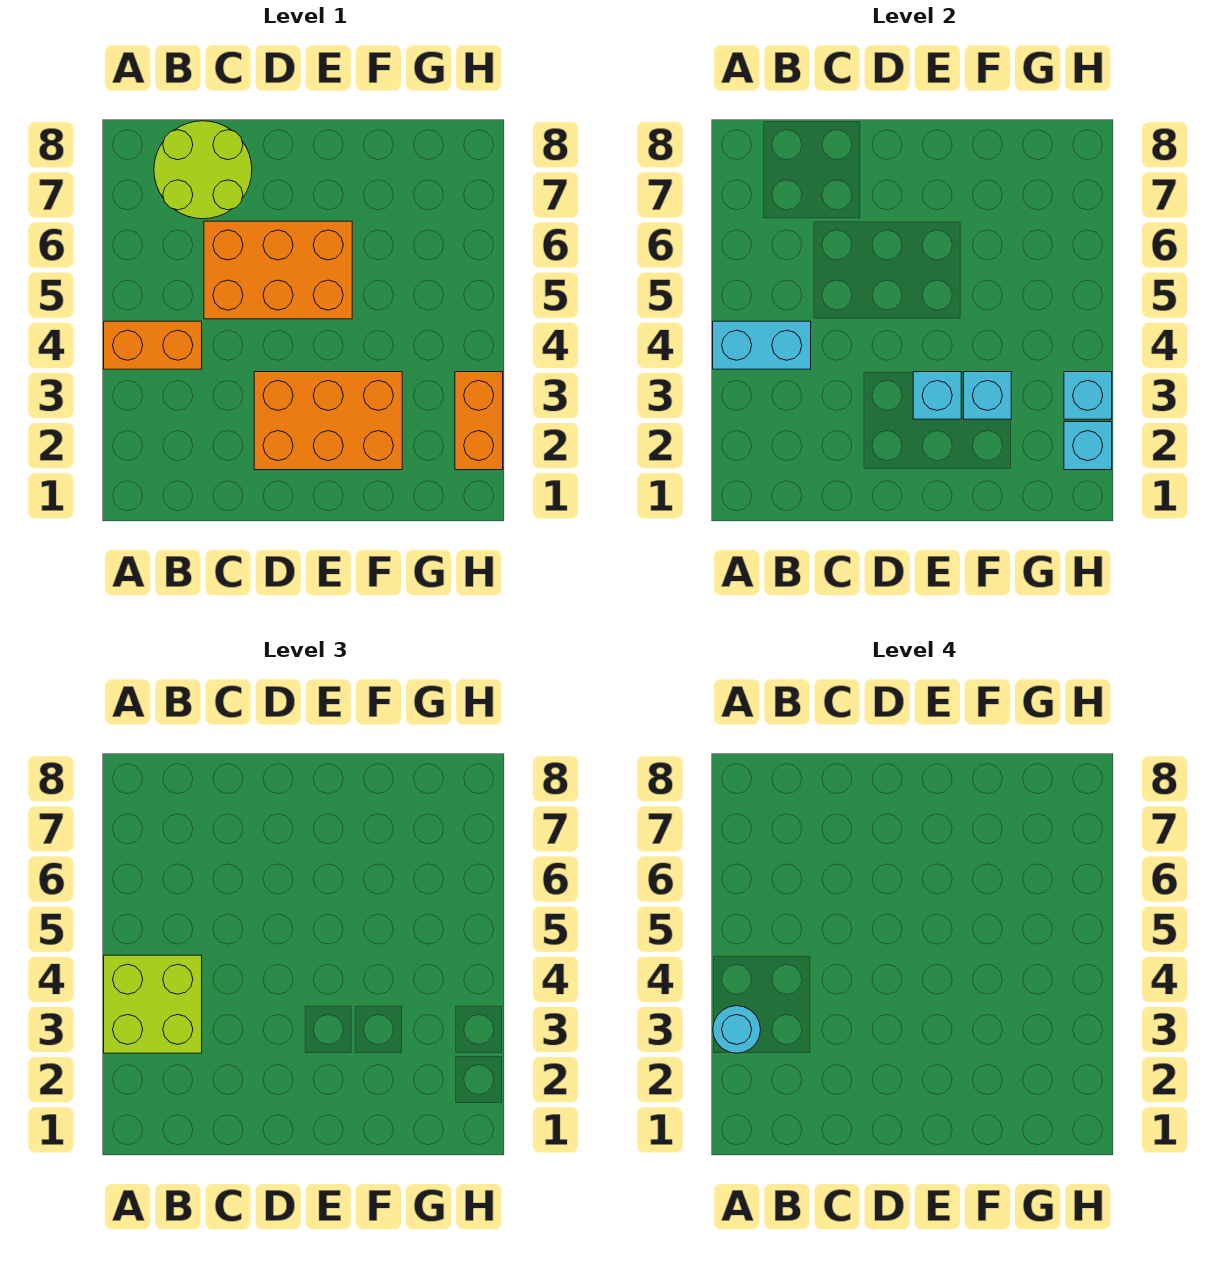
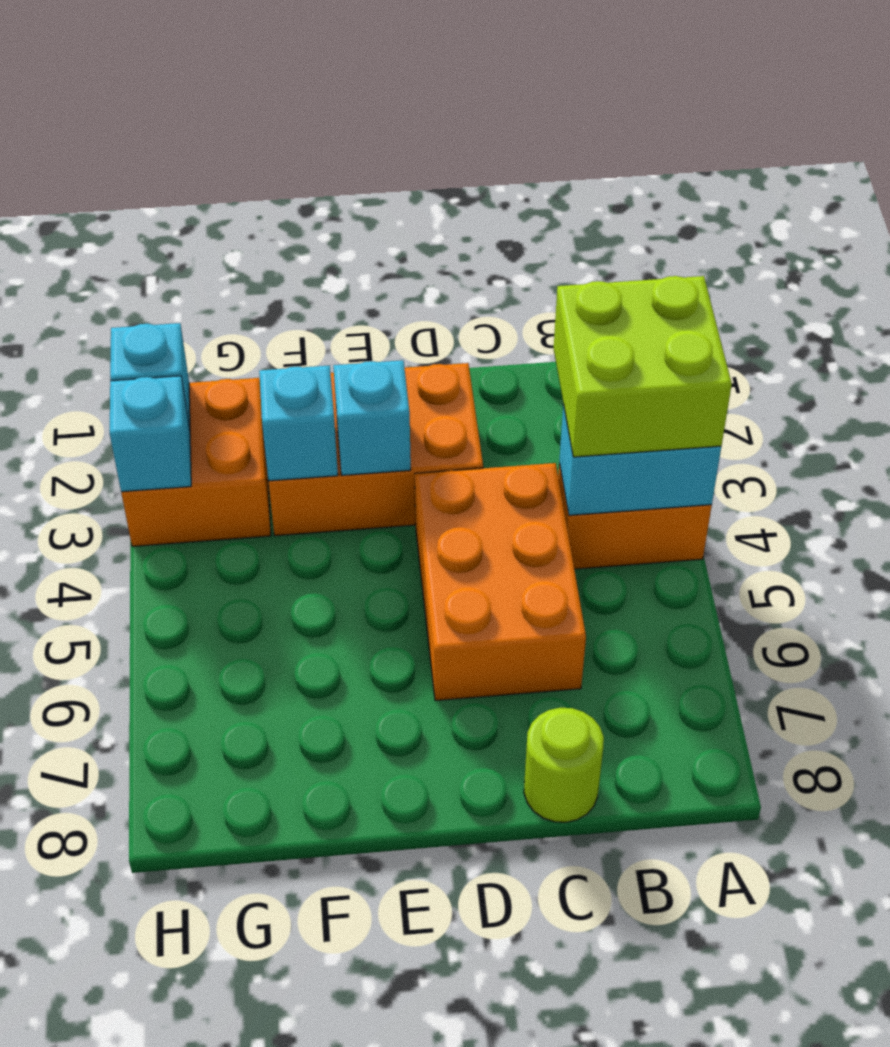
cyan 1x1 round brick [713,1006,761,1053] -> none
lime 2x2 round brick [154,121,252,219] -> lime 1x1 round brick [524,708,604,822]
orange 2x3 brick [204,221,352,319] -> orange 2x3 brick turned to [415,463,586,701]
orange 1x2 brick [455,372,503,470] -> orange 2x2 brick [121,378,271,546]

